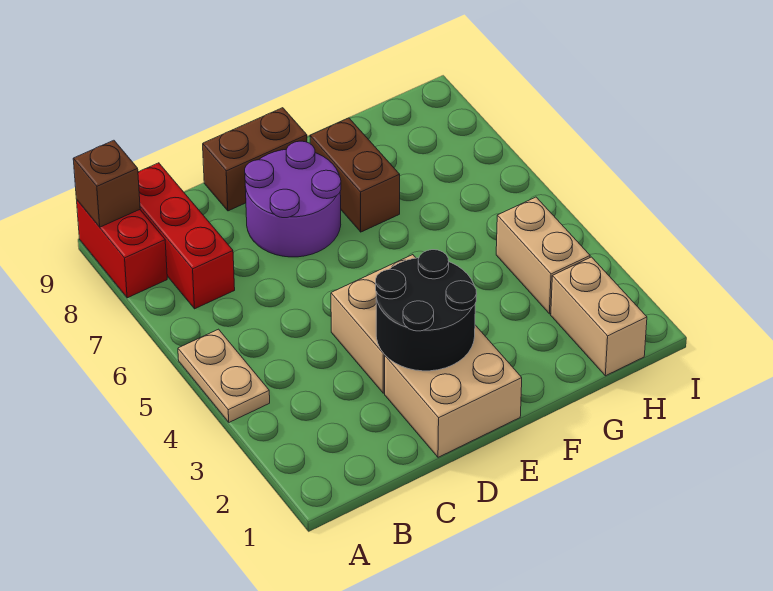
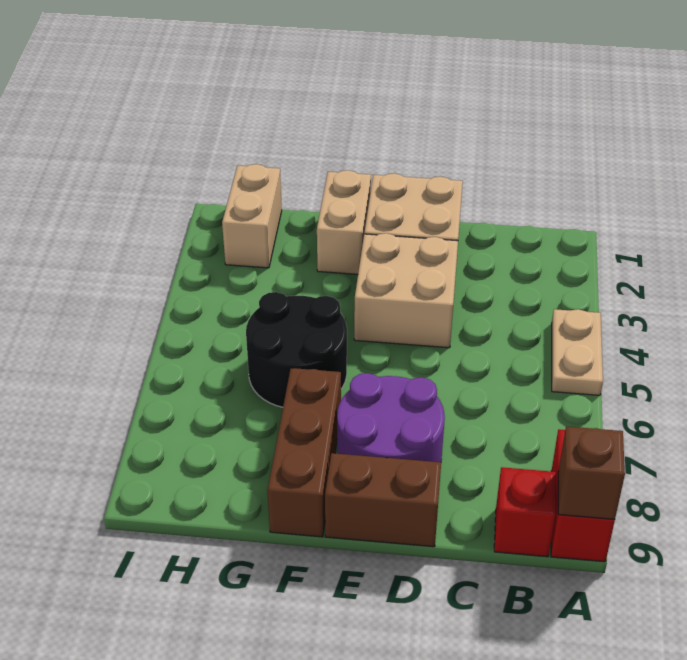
red 1x3 brick [138,163,235,309] -> red 1x1 brick [494,467,556,557]
black 2x2 round brick [376,250,477,371] -> black 2x2 round brick moved to [246,292,347,407]
brown 1x2 brick [310,118,400,232] -> brown 1x3 brick [267,368,341,537]
tan 1x2 brick [496,197,590,314] -> tan 1x2 brick moved to [317,170,371,274]

